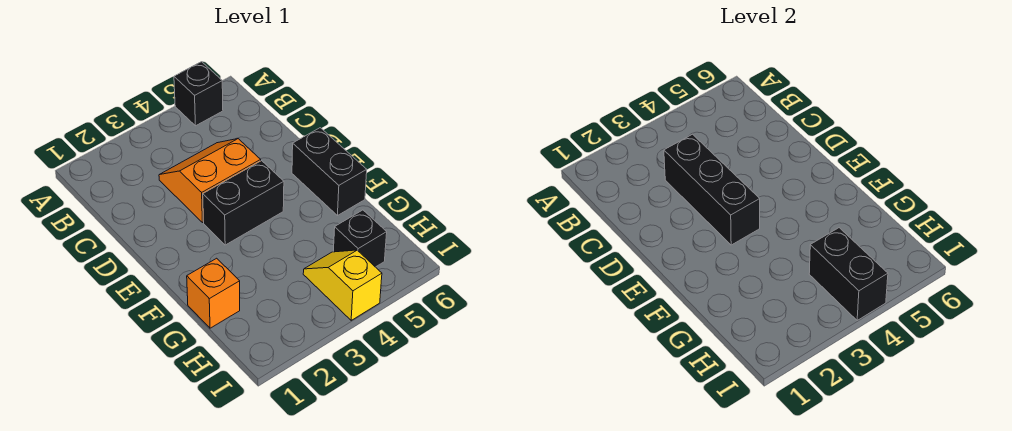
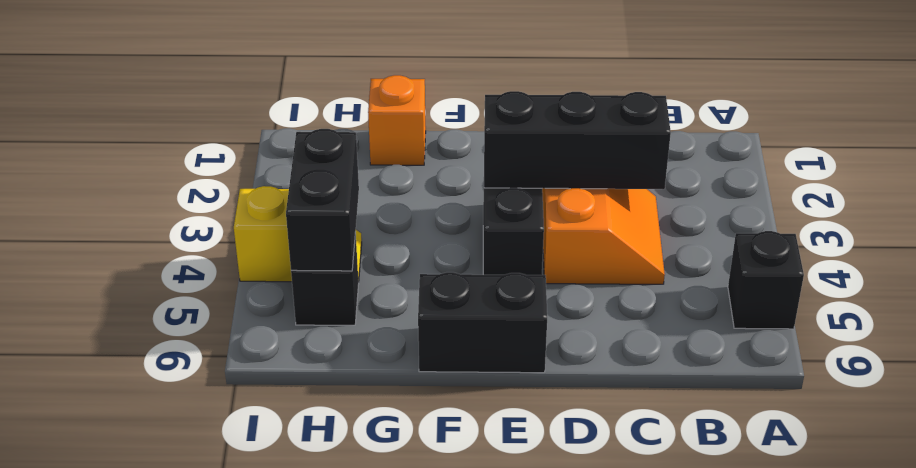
black 1x2 brick [809,228,888,320] -> black 1x2 brick turned to [286,129,359,271]

